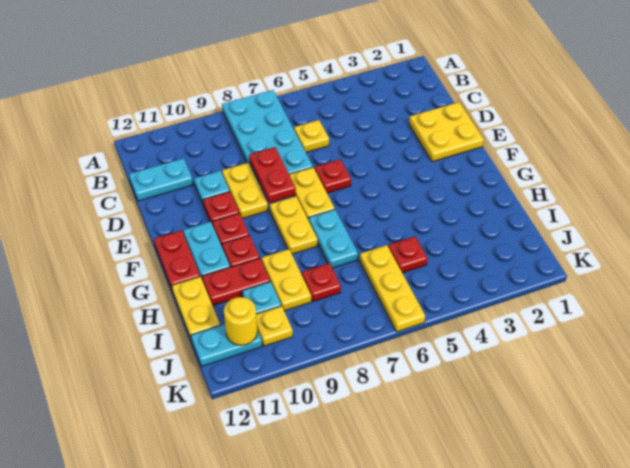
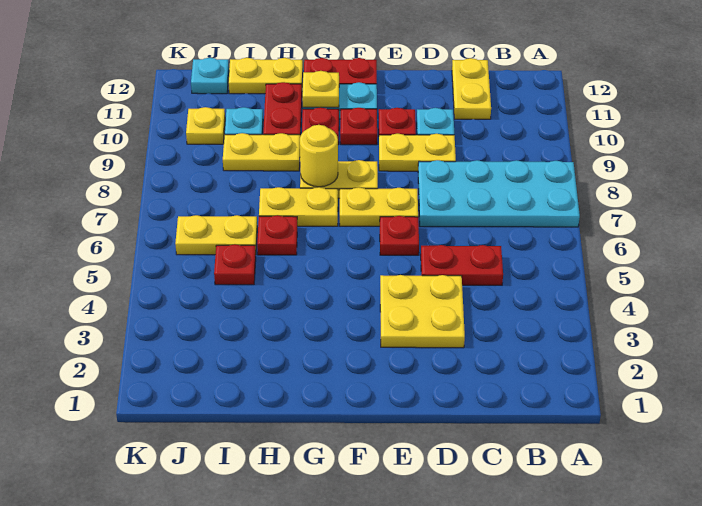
yellow 1x1 plate [294,120,329,152] -> yellow 1x1 plate moved to [302,71,339,107]
cyan 1x2 plate [129,158,193,201] -> yellow 1x2 plate [452,58,491,119]
yellow 2x2 plate [409,102,484,162] -> yellow 2x2 plate moved to [380,275,465,348]
red 1x2 plate [249,147,296,203] -> red 1x2 plate moved to [421,245,503,285]
cyan 1x2 plate [308,209,358,268] -> yellow 1x2 plate [259,187,338,226]
yellow 1x3 plate [360,245,425,332] -> yellow 1x2 plate [175,215,257,255]
red 1x1 plate [302,263,341,302] -> red 1x1 plate moved to [257,215,297,255]
cyan 1x2 plate [191,324,262,366] -> cyan 1x1 plate [191,58,229,94]
yellow 1x1 round brick [224,297,257,345] -> yellow 1x1 round brick moved to [300,125,338,187]

